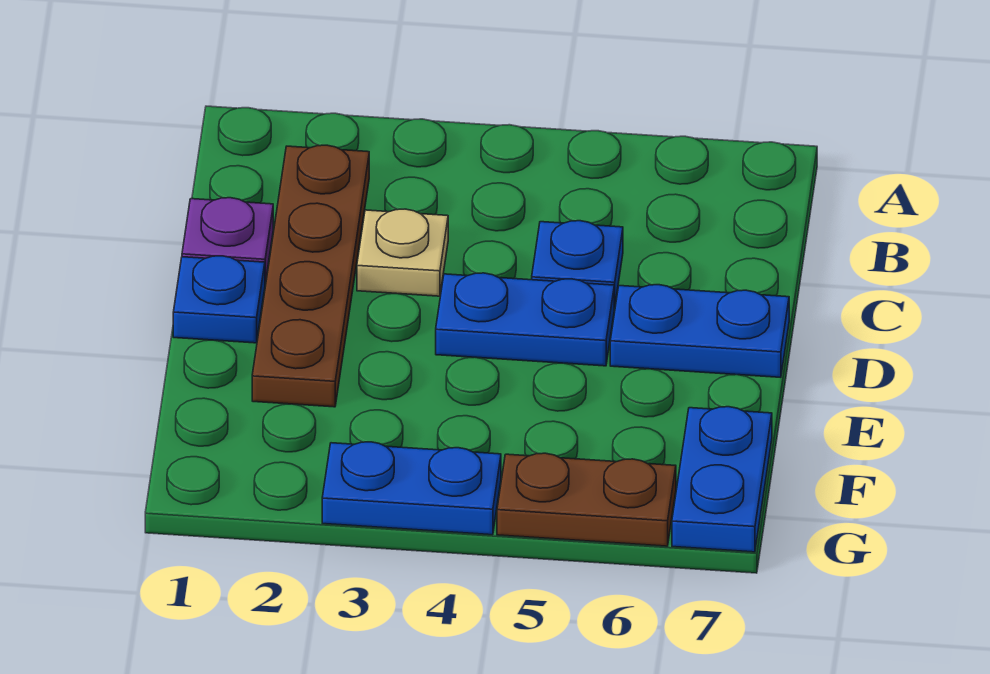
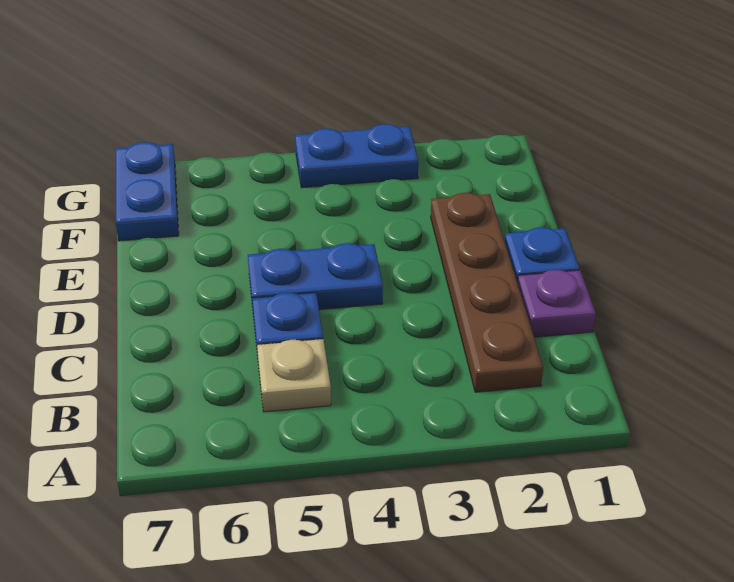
tan 1x1 plate [357,209,448,296] -> tan 1x1 plate moved to [257,339,331,412]
blue 1x2 plate [610,285,789,377] -> none
brown 1x2 plate [497,453,676,546] -> none

